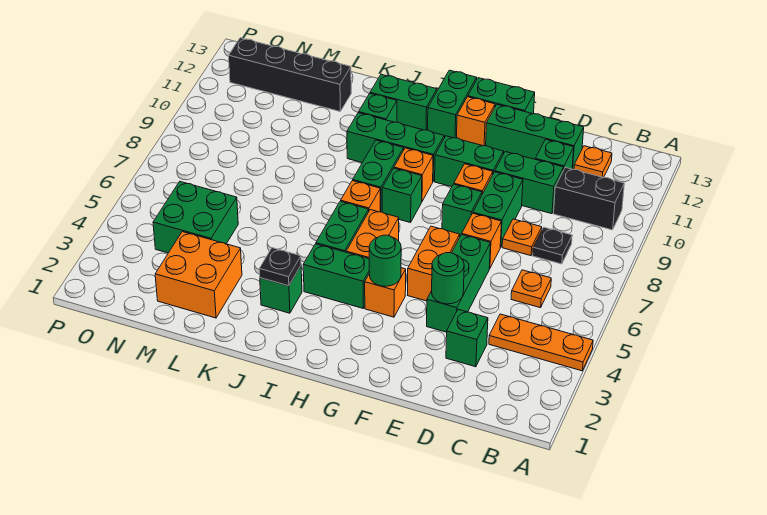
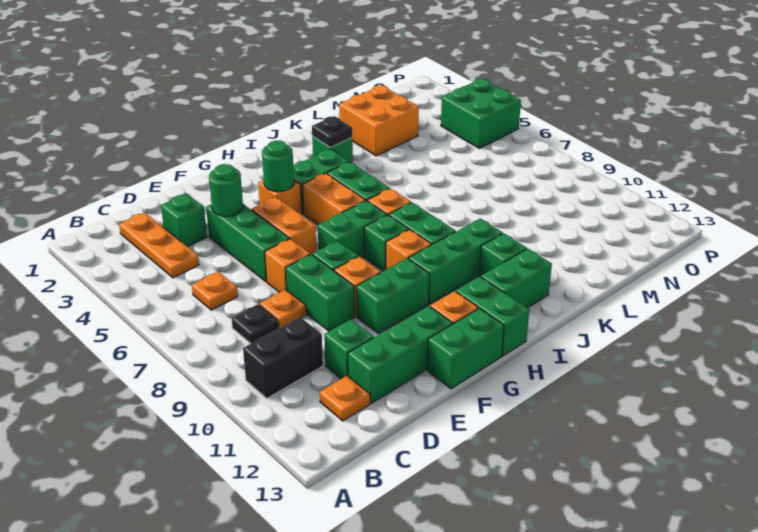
orange 1x3 plate [489,314,593,371] -> orange 1x3 plate turned to [119,212,199,278]
green 1x2 brick [495,152,564,214] -> green 1x2 brick moved to [318,200,387,258]
black 1x4 brick [228,38,351,111] -> none
green 2x2 brick [153,182,238,253] -> green 2x2 brick moved to [441,79,521,148]

